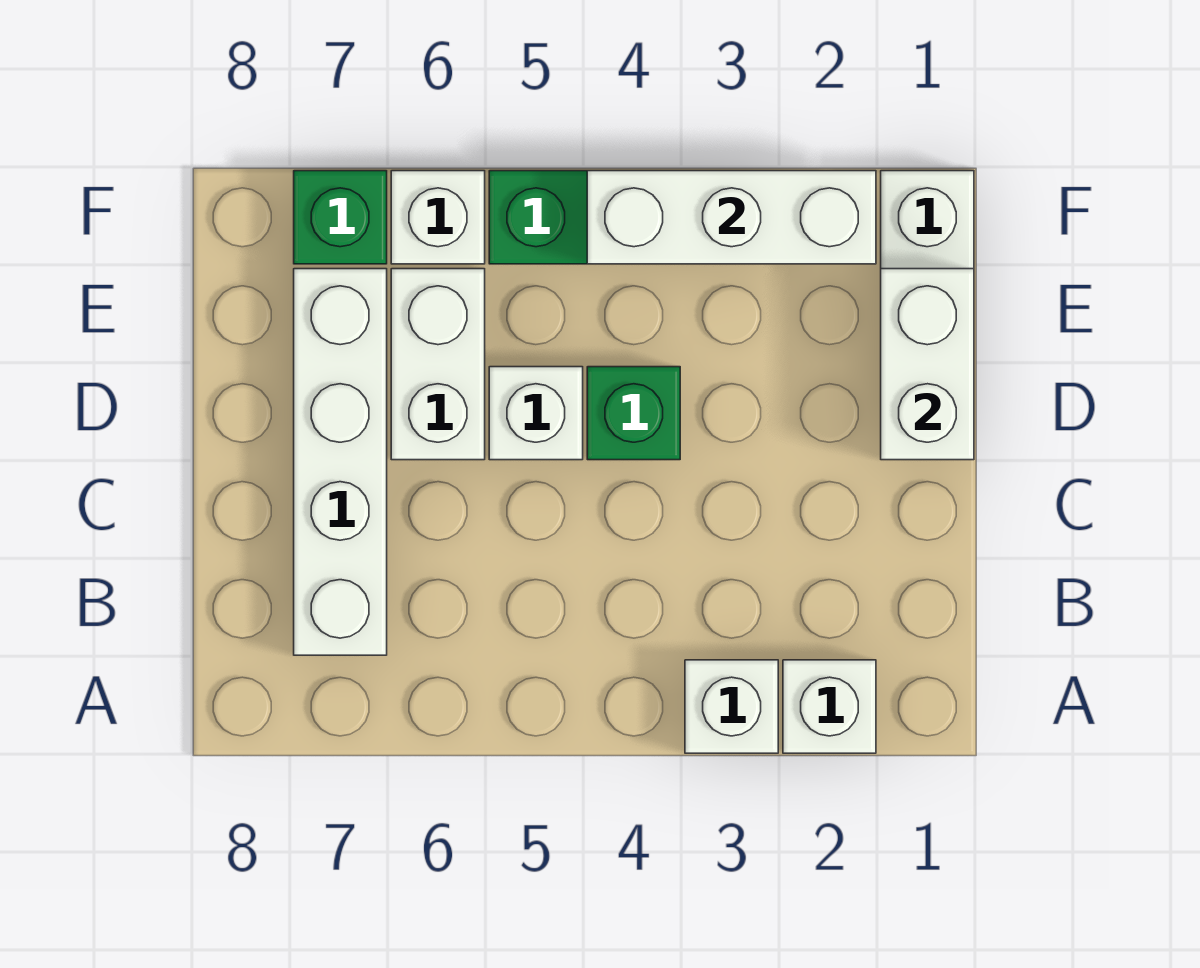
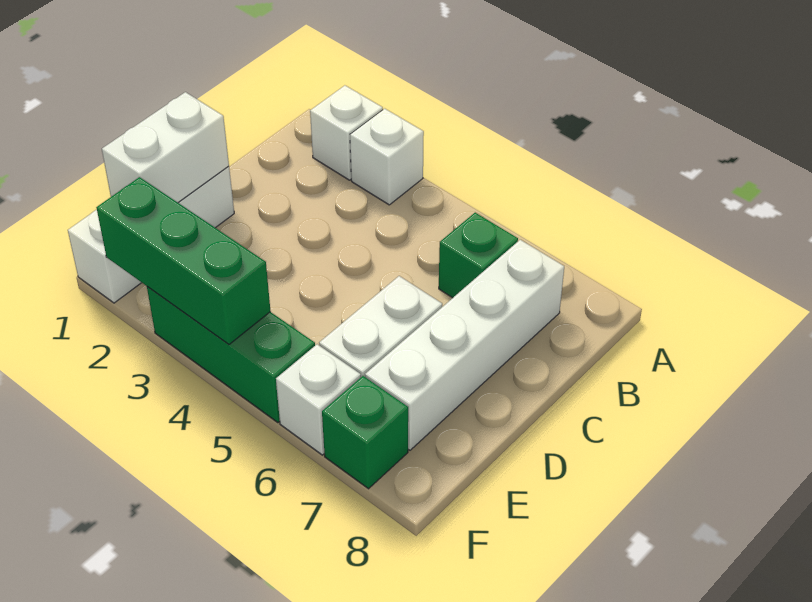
green 1x1 brick [587,367,680,460] -> green 1x1 brick moved to [439,213,518,298]
white 1x1 brick [489,367,583,460] -> none
white 1x3 brick [587,171,876,264] -> green 1x3 brick [96,177,271,344]

